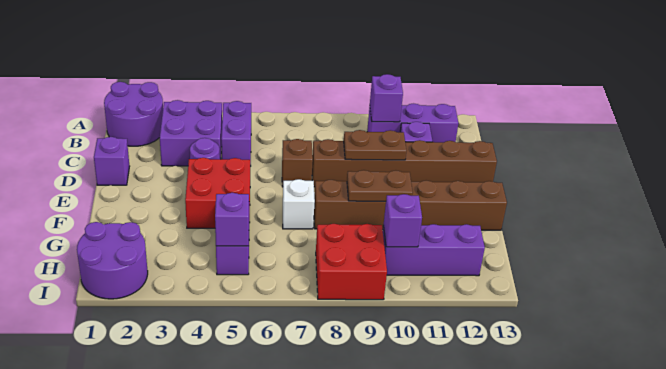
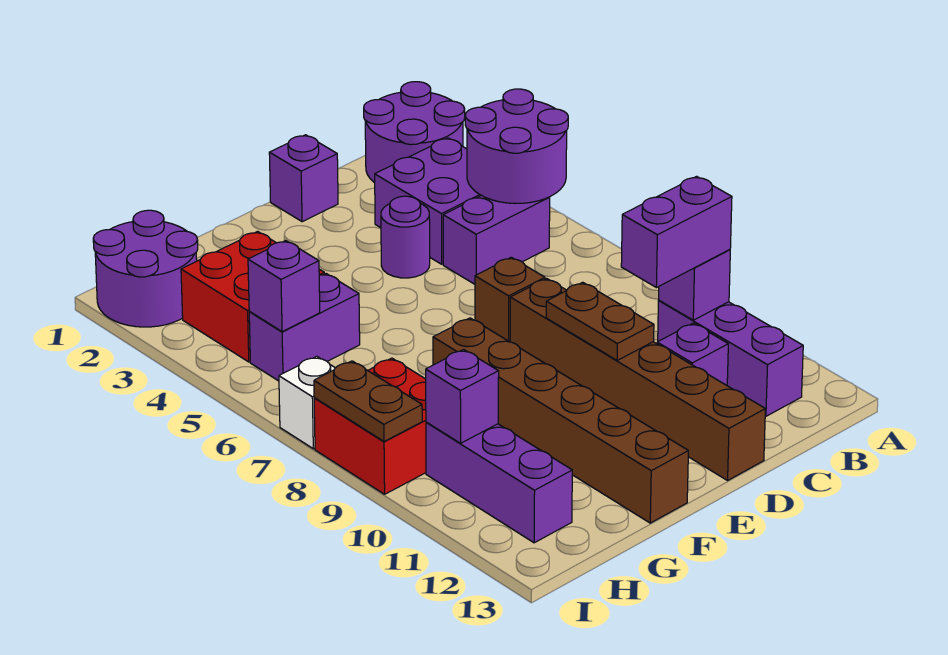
none -> purple 2x2 round brick [465,89,568,204]
none -> purple 1x2 brick [621,176,732,288]
red 2x2 brick [185,158,250,228] -> red 2x2 brick moved to [181,231,324,362]
white 1x1 brick [283,179,315,229] -> white 1x1 brick moved to [279,356,335,449]
brown 1x2 plate [347,170,413,201] -> brown 1x2 plate moved to [314,361,422,442]

